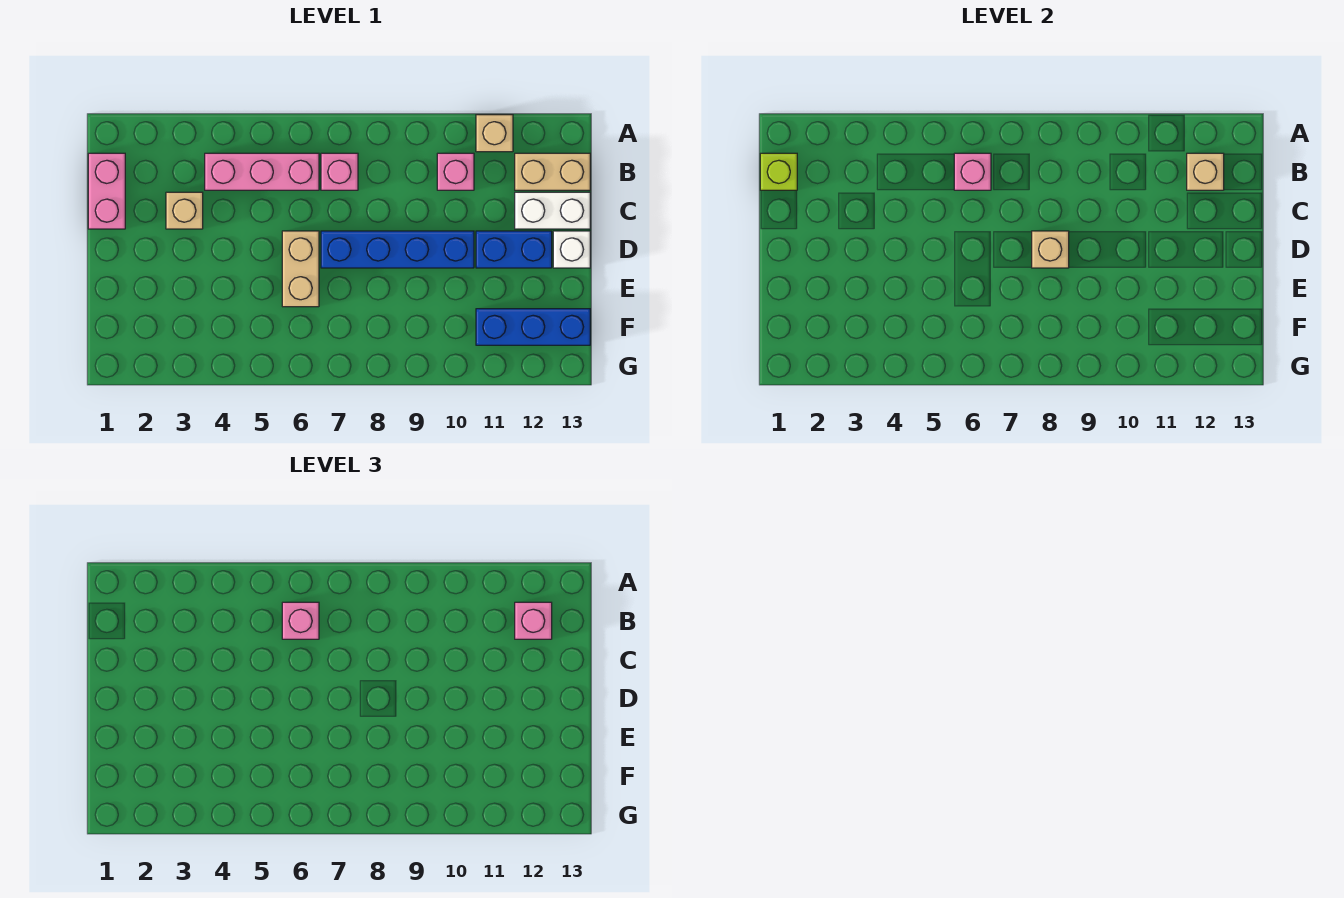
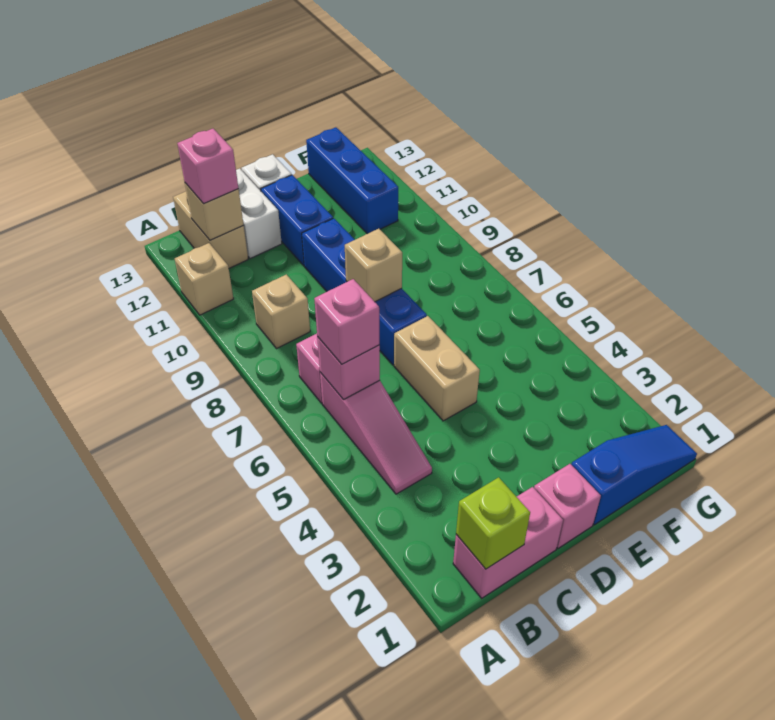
pink 1x3 brick [205,153,319,190] -> pink 1x3 slope [320,372,432,494]
pink 1x1 brick [437,153,474,190] -> pink 1x1 brick moved to [534,464,601,548]
tan 1x1 brick [166,192,203,229] -> tan 1x1 brick moved to [252,274,310,348]
tan 1x2 brick [282,231,319,307] -> tan 1x2 brick turned to [394,316,480,421]
none -> blue 1x3 slope [571,425,697,525]

